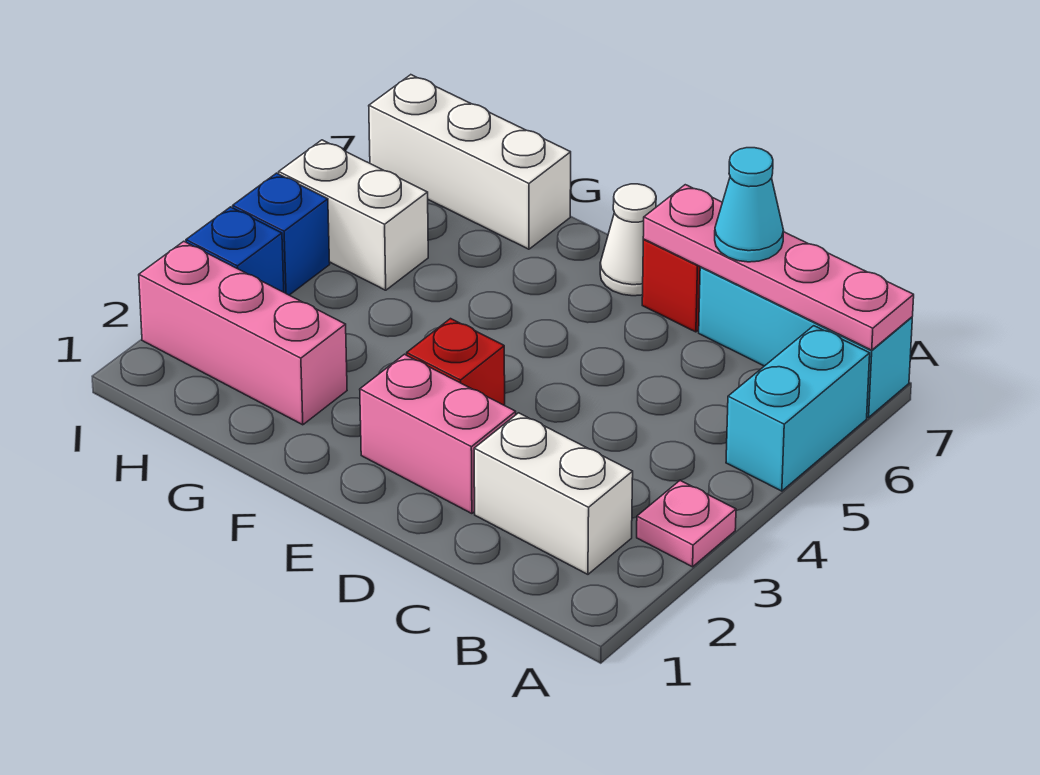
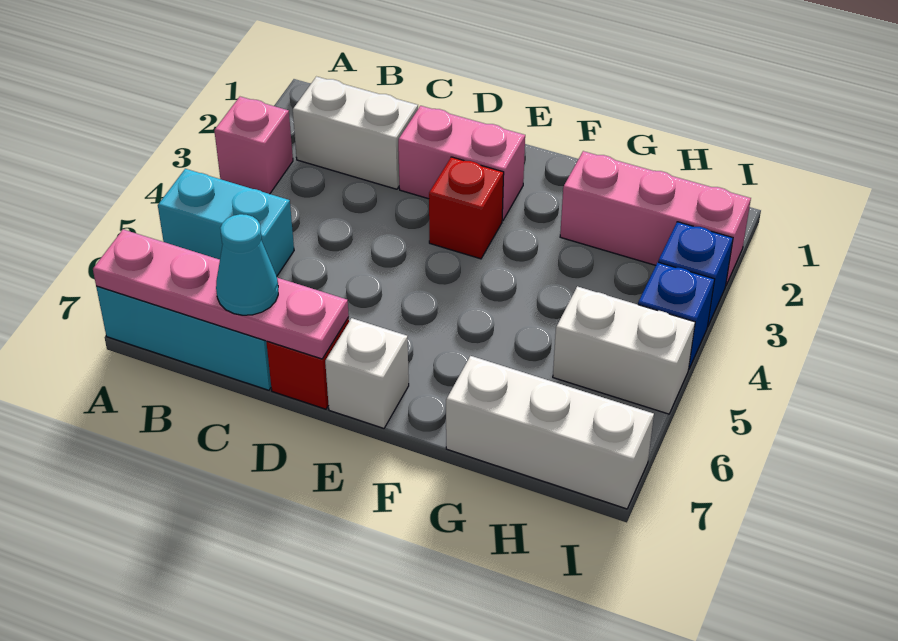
pink 1x1 plate [637,481,736,567] -> pink 1x1 brick [214,97,293,194]
cyan 1x2 brick [726,326,870,491] -> cyan 1x2 brick turned to [158,169,294,276]
white 1x1 cone [600,184,656,296] -> white 1x1 brick [325,318,409,428]

